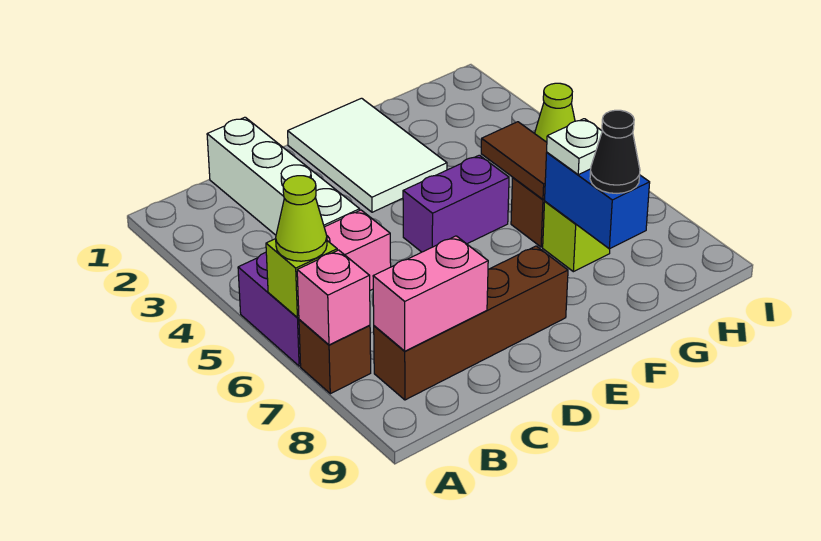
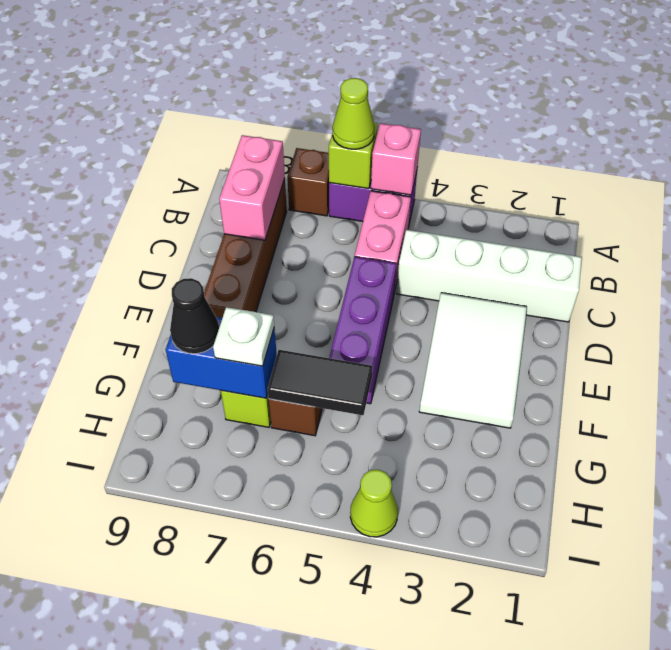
pink 1x1 brick [297,250,370,345] -> pink 1x1 brick moved to [371,123,421,195]
white 2x3 tile [288,98,447,212] -> white 2x3 tile turned to [419,293,527,428]
purple 1x2 brick [403,155,509,252] -> purple 1x3 brick [329,257,397,404]
brown 1x2 tile [481,122,547,199] -> black 1x2 tile [268,350,373,415]

